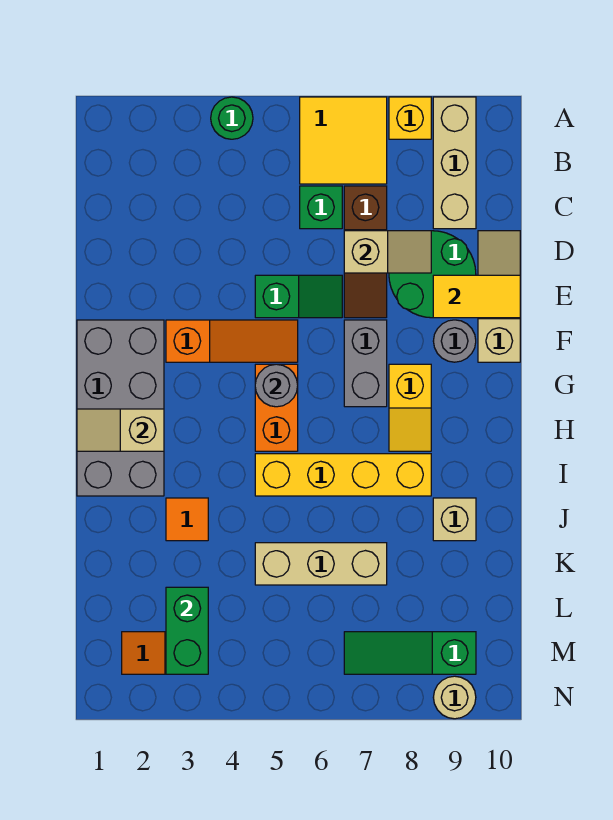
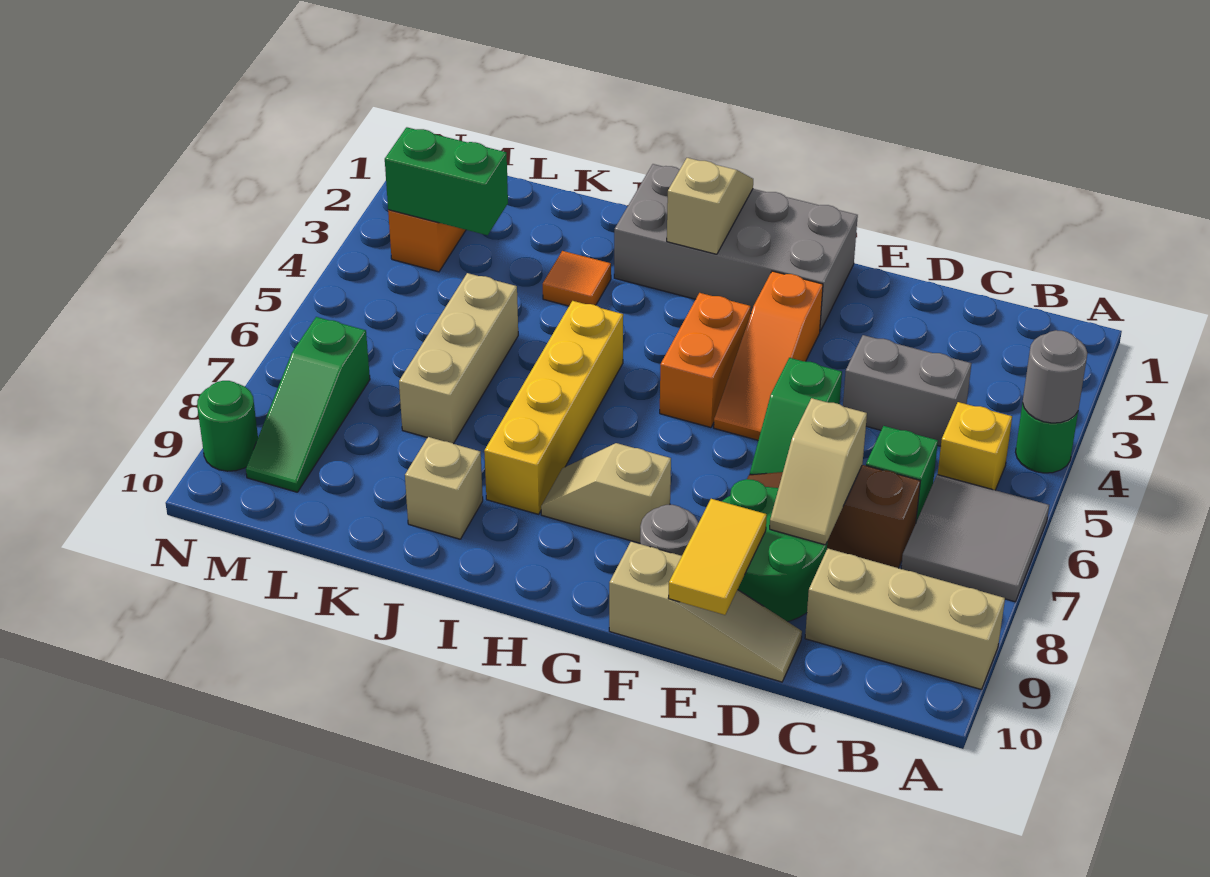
yellow 2x2 tile [300,97,387,184] -> grey 2x2 tile [901,475,1049,602]
yellow 1x1 brick [389,97,431,139] -> yellow 1x1 brick moved to [938,402,1012,490]
grey 1x2 brick [344,320,387,407] -> grey 1x2 brick moved to [843,335,971,446]
orange 1x2 brick [255,364,298,451] -> orange 1x2 brick turned to [660,293,751,427]
grey 1x1 round brick [255,364,298,407] -> grey 1x1 round brick moved to [1023,330,1087,423]
yellow 1x2 slope [389,364,431,451] -> tan 1x2 slope [541,443,671,543]
green 1x3 slope [344,632,476,674] -> green 1x3 slope turned to [246,317,370,492]
tan 1x1 round brick [433,676,476,719] -> green 1x1 round brick [197,381,258,471]

